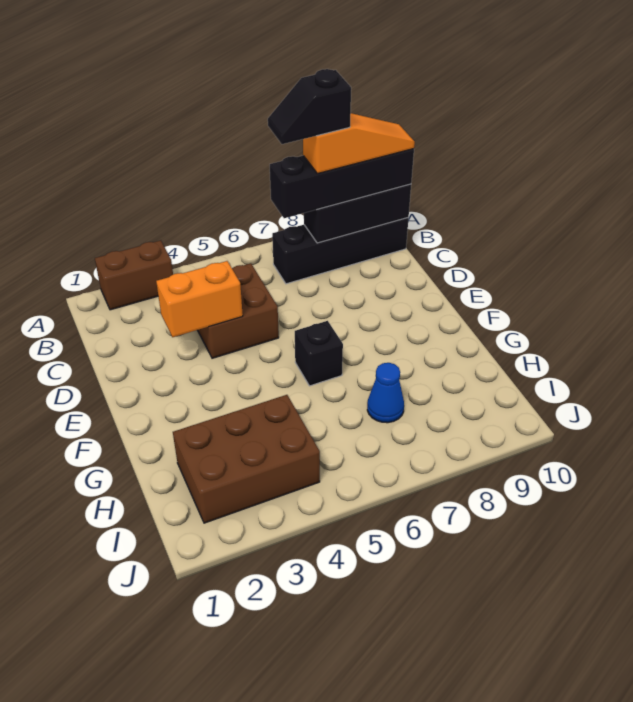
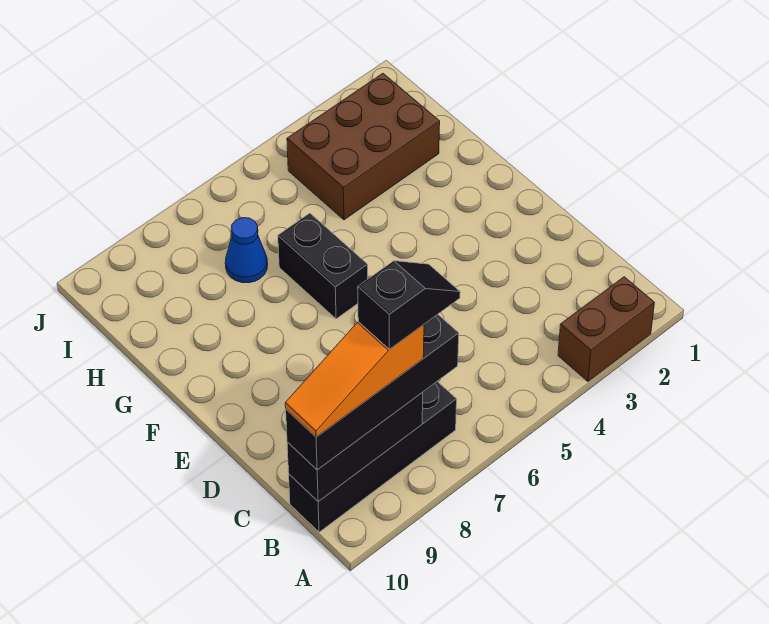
brown 2x2 brick [198,263,279,358] -> none
orange 1x2 brick [156,261,243,337] -> none
black 1x1 brick [295,321,343,386] -> black 1x2 brick [278,213,368,319]

